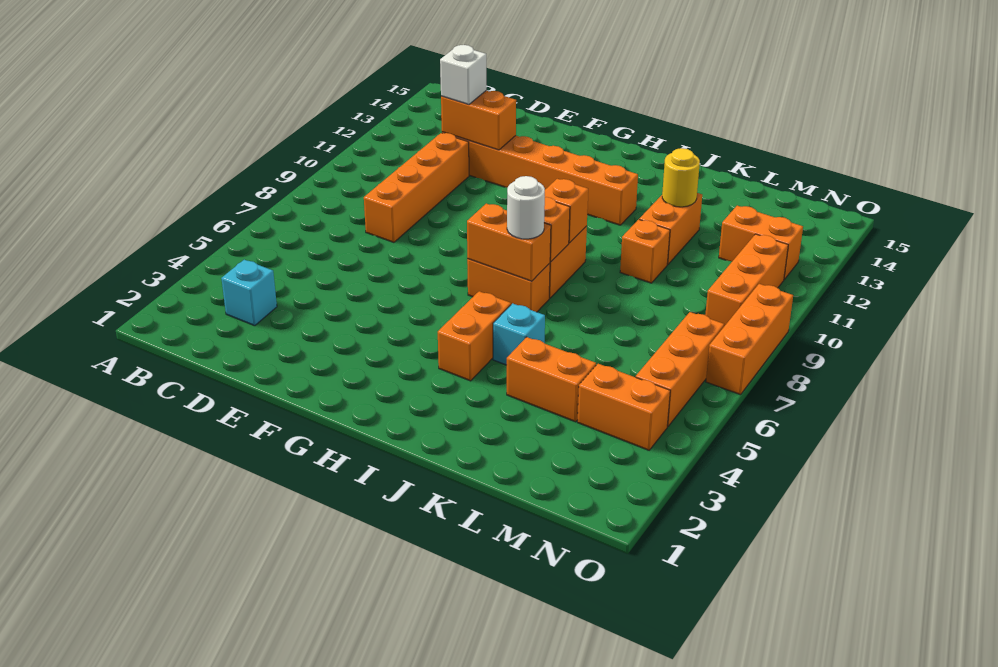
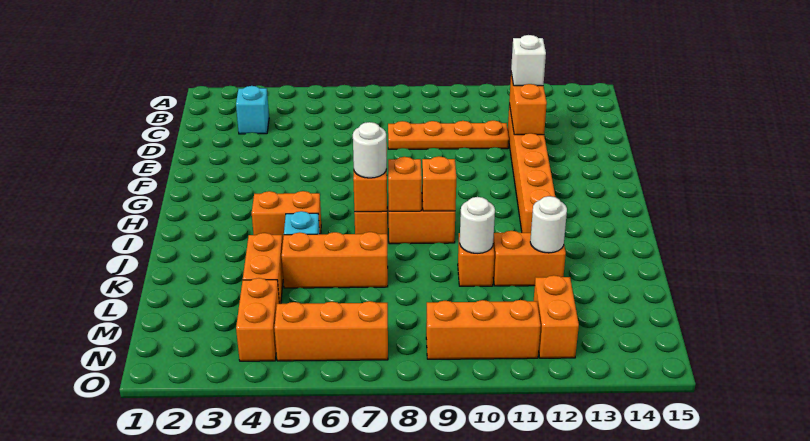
orange 1x4 brick [364,133,469,242] -> orange 1x4 plate [388,121,509,149]
none -> white 1x1 round brick [460,197,495,253]
yellow 1x1 round brick [662,148,700,207] -> white 1x1 round brick [530,196,567,253]
orange 1x3 brick [706,284,793,395] -> orange 1x3 brick moved to [282,232,388,288]

